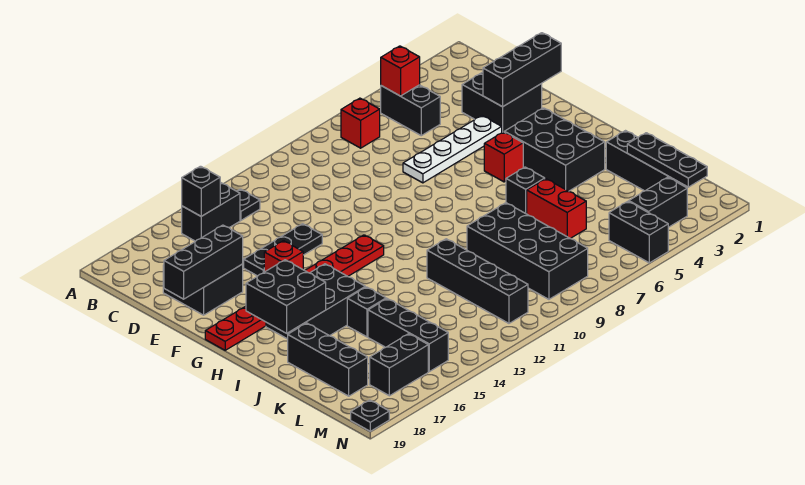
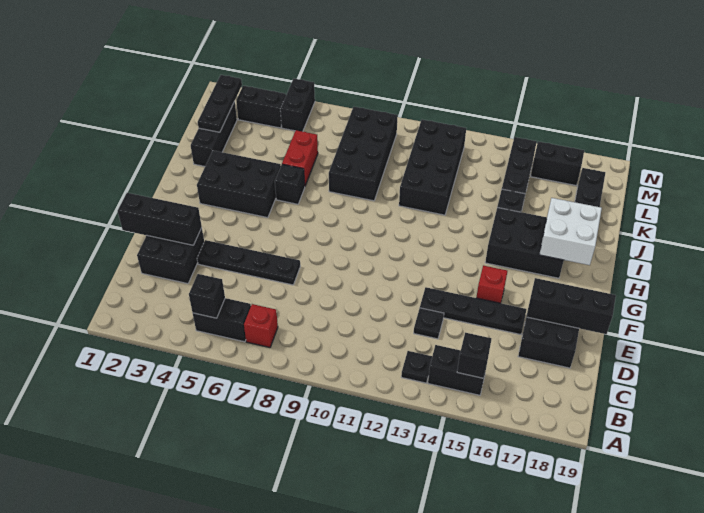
black 1x2 brick [381,85,440,136] -> black 1x2 brick turned to [193,298,251,342]
red 1x1 brick [381,46,420,96] -> black 1x1 brick [189,274,225,318]
white 1x4 plate [403,116,502,183] -> black 1x4 plate [197,240,300,285]
black 1x3 plate [244,224,322,276] -> black 1x4 plate [420,287,527,335]
black 2x3 brick [504,108,605,191] -> black 2x3 brick turned to [197,151,281,218]
red 1x1 brick [484,132,523,182] -> none
red 1x8 plate [205,235,384,350] -> none
black 2x2 brick [246,260,326,333] -> white 2x2 brick [539,198,602,265]
black 1x4 brick [427,239,528,323] -> black 2x4 brick [399,120,466,215]
black 1x1 plate [351,400,389,431] -> black 1x1 plate moved to [414,308,444,339]

